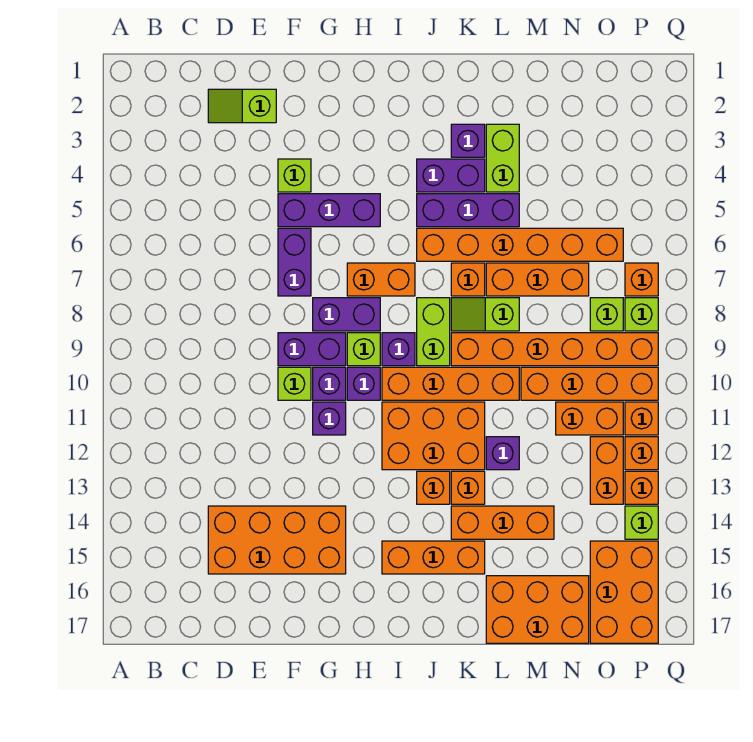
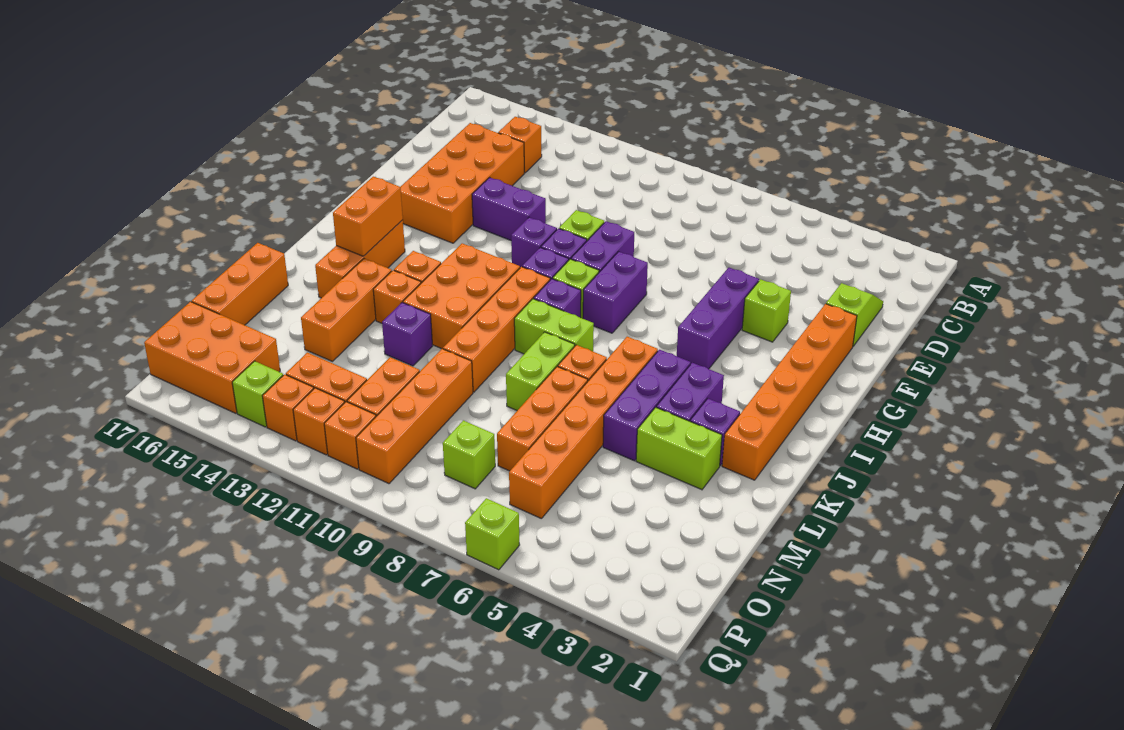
purple 1x2 brick [278,228,311,296] -> purple 1x2 brick moved to [472,177,546,240]
orange 1x2 brick [347,263,415,296] -> orange 1x2 brick moved to [333,177,403,256]
lime 1x2 slope [451,298,519,331] -> lime 1x2 brick [506,332,575,410]
orange 1x6 brick [451,333,658,366] -> orange 1x6 brick moved to [722,304,857,480]
orange 2x3 brick [486,576,589,643] -> orange 1x3 brick [192,243,288,325]
orange 1x1 brick [625,263,658,296] -> orange 1x1 brick moved to [498,117,542,173]
lime 1x1 brick [625,298,658,331] -> lime 1x1 brick moved to [465,498,520,570]

